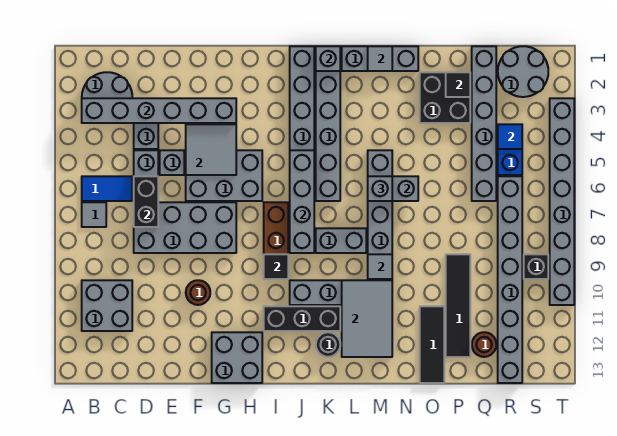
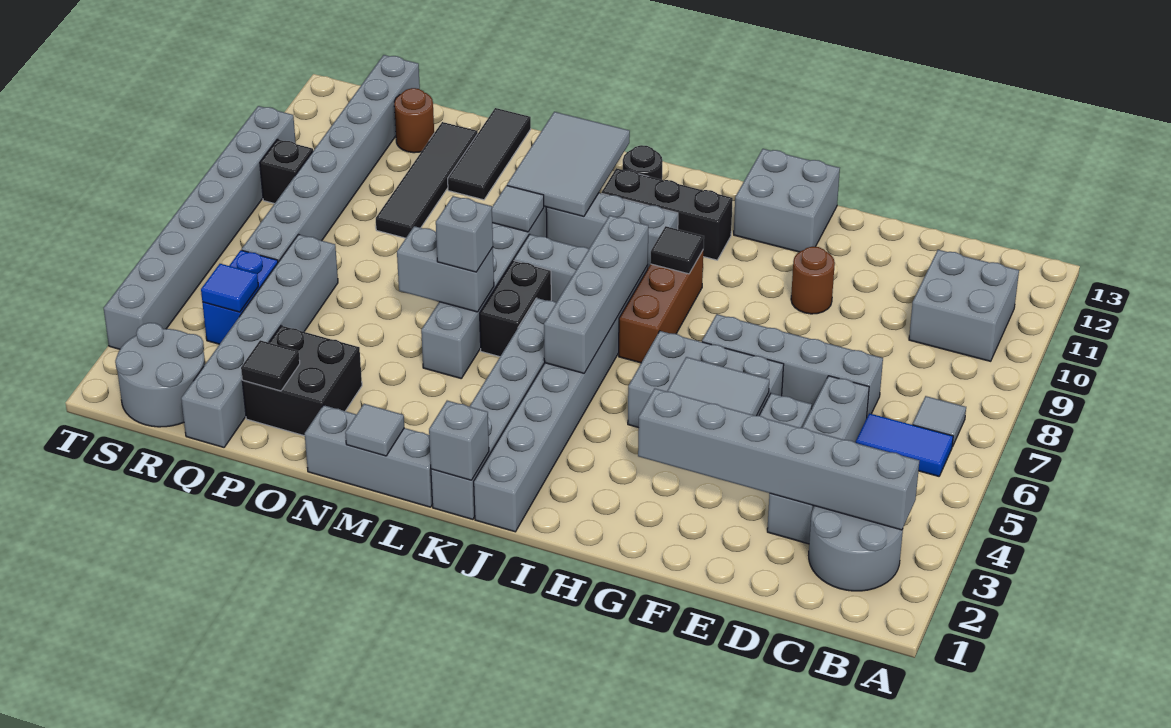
black 1x2 brick [134,176,158,227] -> black 1x2 brick moved to [480,260,551,357]
grey 2x4 brick [134,202,236,253] -> grey 1x4 brick [702,314,883,416]

